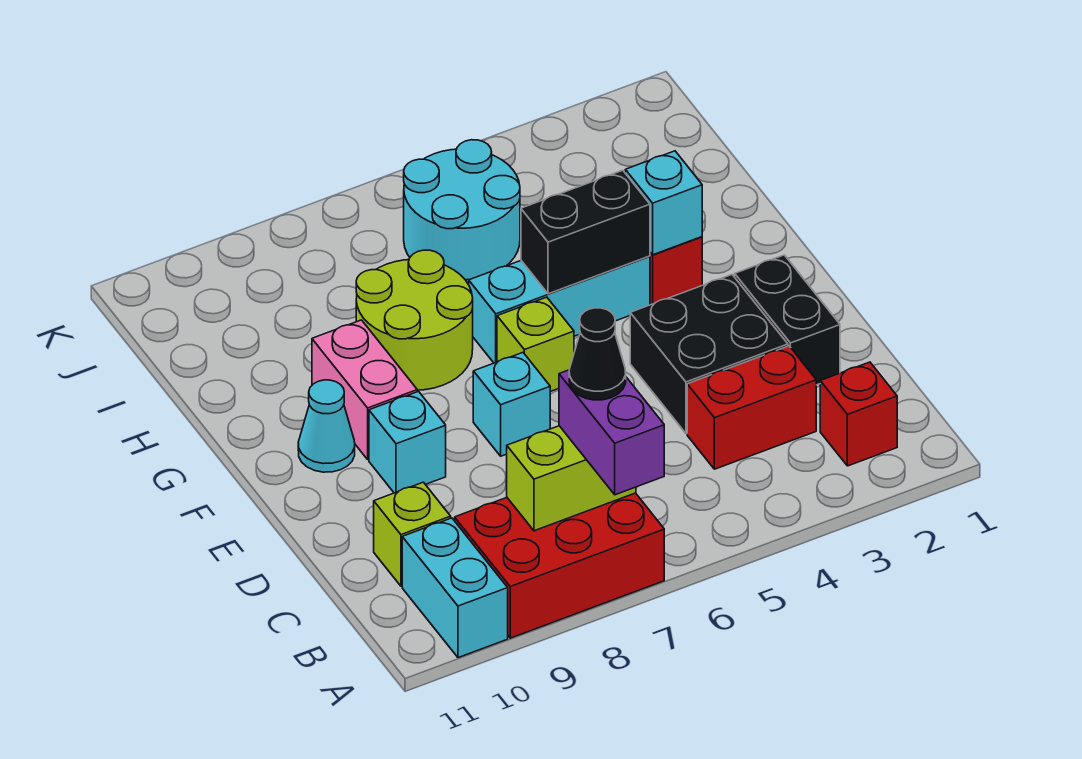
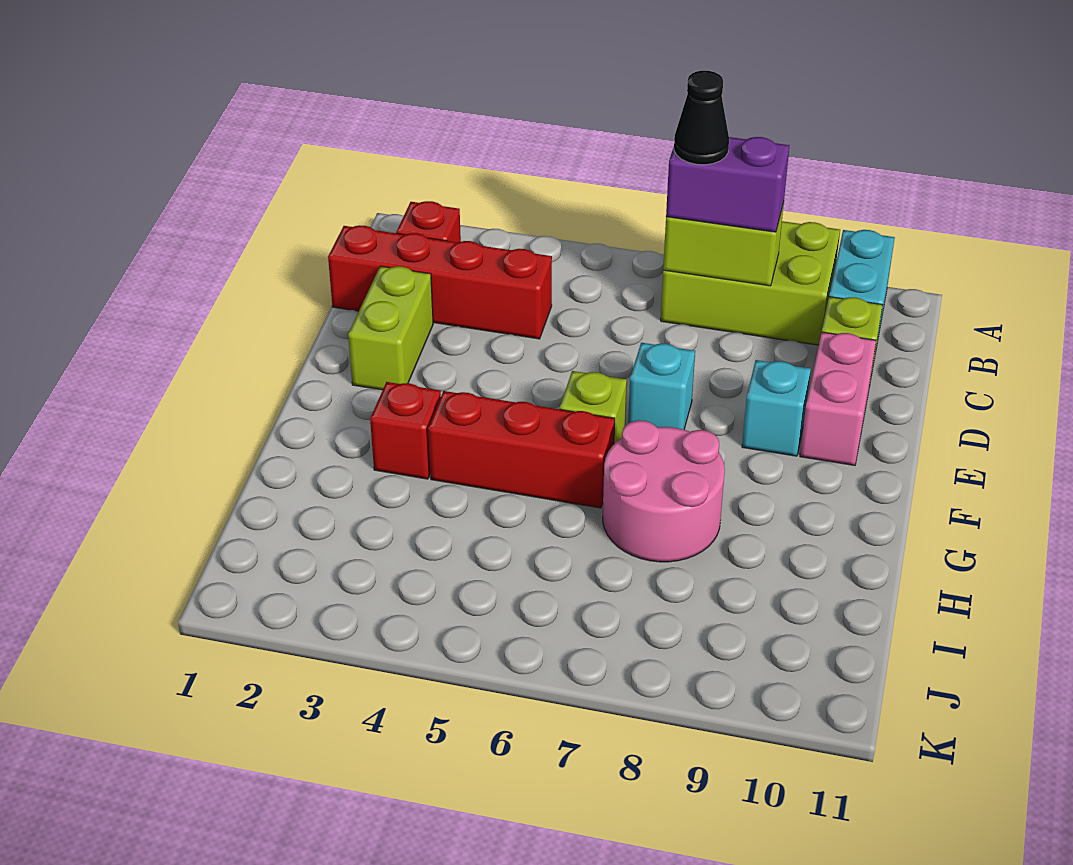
red 2x3 brick [455,493,664,638] -> lime 2x3 brick [661,221,840,345]
purple 1x2 brick [559,370,664,495] -> purple 1x2 brick turned to [666,137,789,232]
red 1x2 brick [687,346,816,469] -> red 1x4 brick [328,225,552,339]
black 1x2 brick [735,255,840,385] -> lime 1x2 brick [348,266,433,390]
black 2x2 brick [630,275,788,434] -> none
pink 1x2 brick [312,320,417,459] -> pink 1x2 brick moved to [800,332,876,465]
cyan 1x1 cone [298,380,355,472] -> none
cyan 1x1 brick [625,151,702,255] -> none
cyan 1x3 brick [469,256,650,363] -> red 1x3 brick [428,391,615,508]
black 1x2 brick [521,170,650,294] -> none
lime 2x2 round brick [356,250,473,390] -> pink 2x2 round brick [603,420,725,562]
cyan 2x2 round brick [404,140,520,280] -> none

